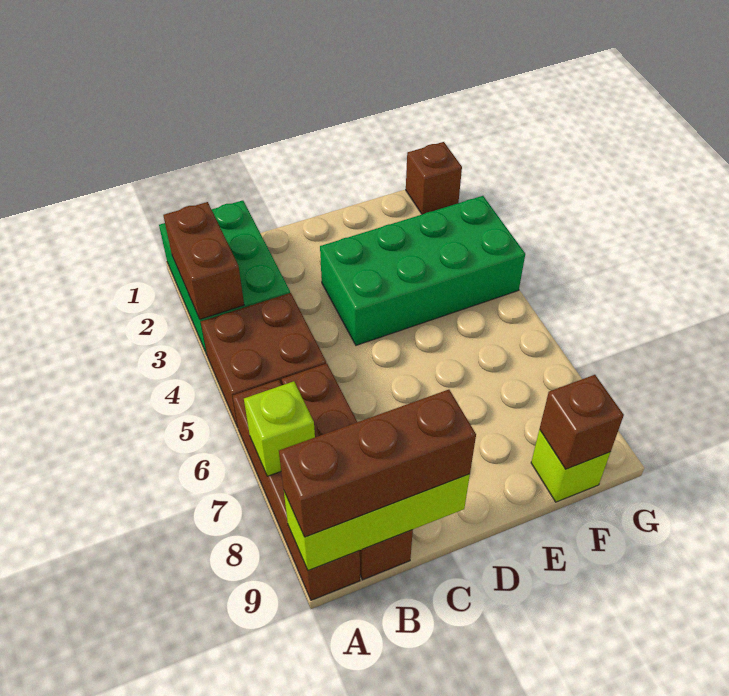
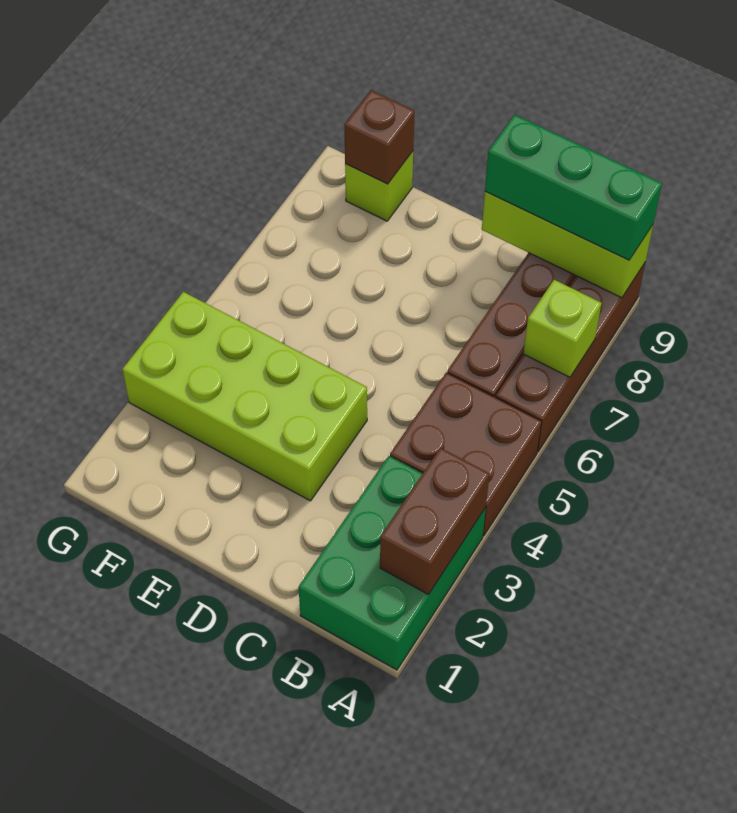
brown 1x3 brick [279,390,476,537] -> green 1x3 brick [485,115,662,260]
green 2x4 brick [320,196,525,345] -> lime 2x4 brick [122,292,367,501]
brown 1x1 brick [406,142,462,214] -> none

